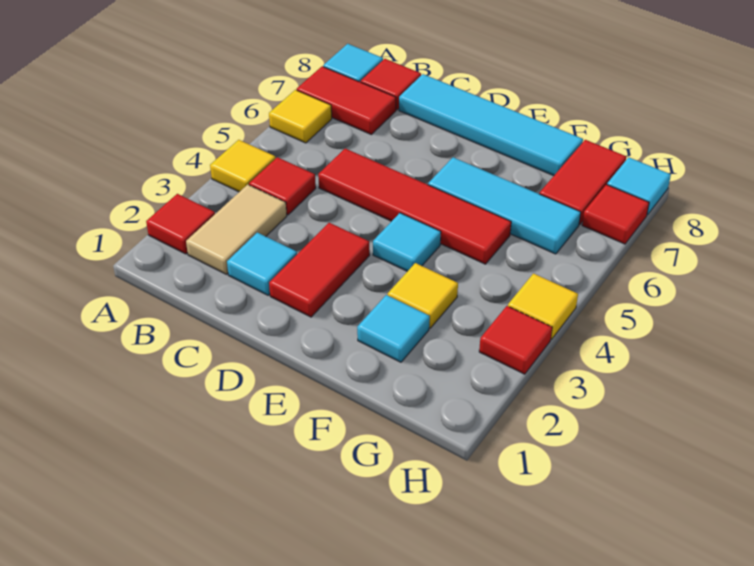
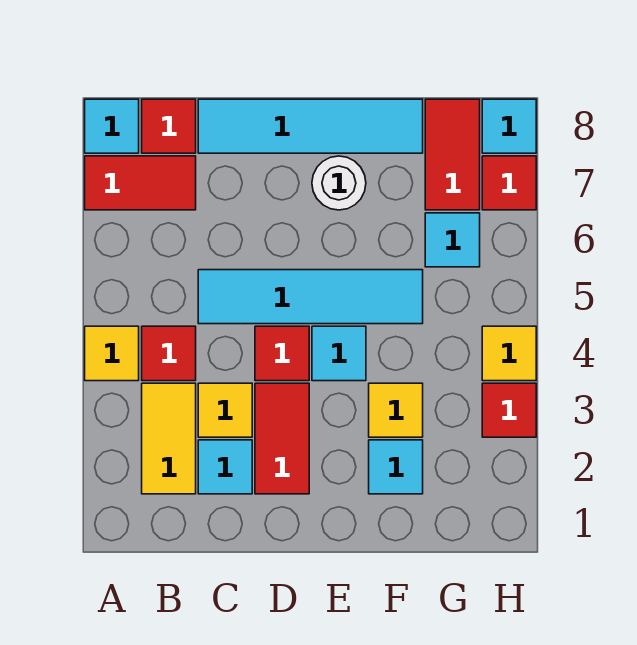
red 1x1 tile [146,194,215,254] -> red 1x1 tile moved to [255,326,309,381]
yellow 1x1 tile [269,90,332,143] -> yellow 1x1 tile moved to [198,383,252,437]
tan 1x2 tile [186,184,287,274] -> yellow 1x2 tile [142,383,196,494]
red 1x4 tile [318,149,511,264] -> cyan 1x4 tile [198,270,423,324]
cyan 1x3 tile [428,157,581,254] -> cyan 1x1 tile [425,213,480,267]
none -> white 1x1 round brick [312,156,366,210]

